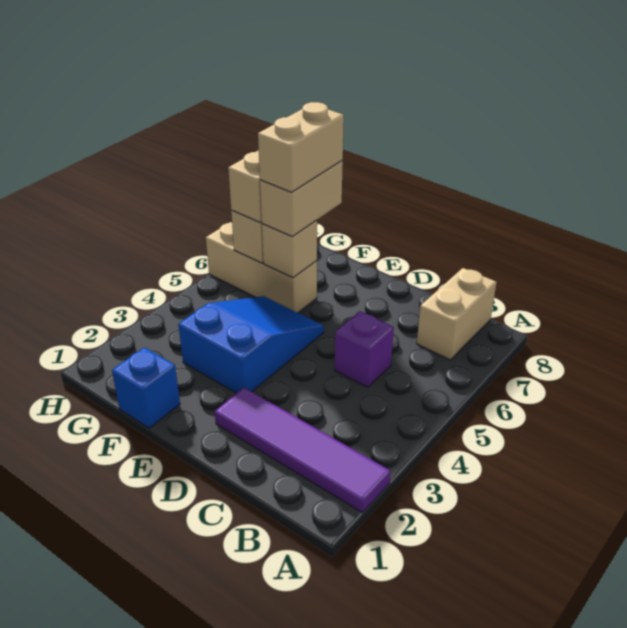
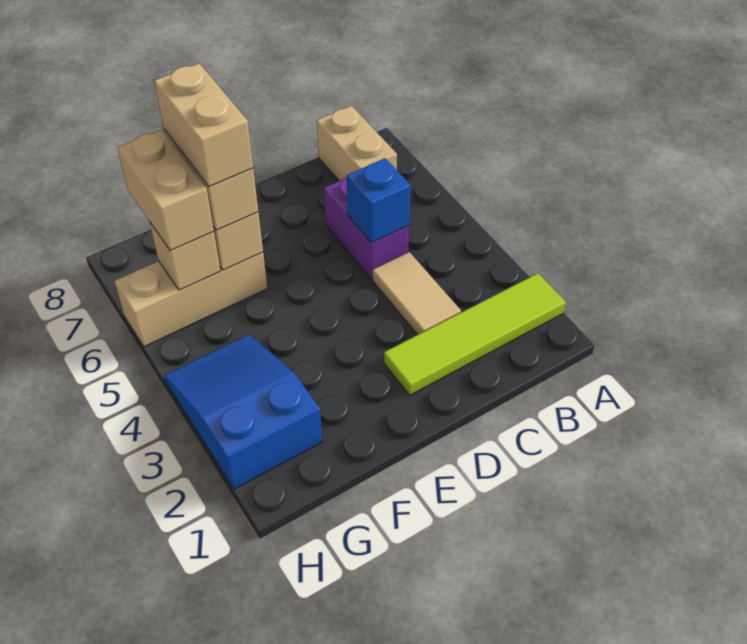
purple 1x4 tile [215,388,391,513] -> lime 1x4 tile [384,273,566,395]
none -> tan 1x2 tile [373,252,461,335]
purple 1x1 brick [335,311,394,387] -> purple 1x2 brick [324,177,409,279]
blue 2x3 slope [178,296,324,393] -> blue 2x3 slope moved to [164,335,322,489]
blue 1x1 brick [112,347,180,428] -> blue 1x1 brick moved to [347,158,411,243]

